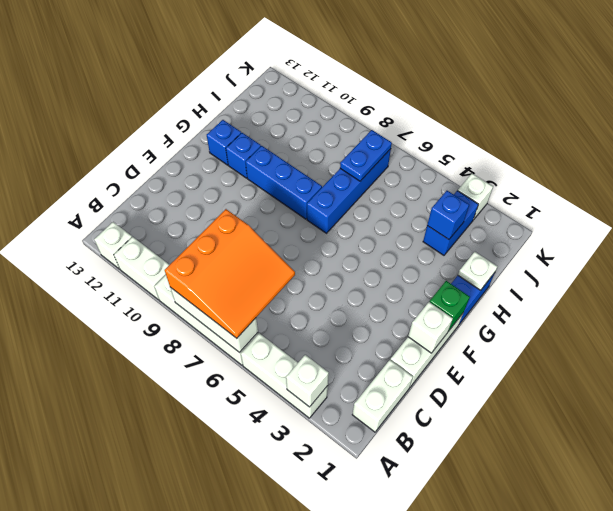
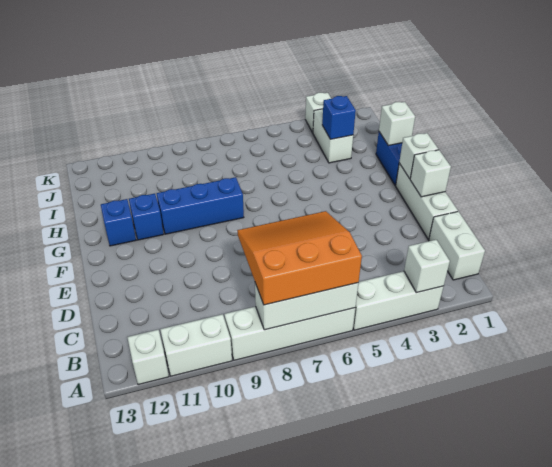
orange 3x3 slope [165,209,295,338] -> orange 3x3 slope turned to [237,211,362,305]
green 1x1 brick [430,281,470,331] -> white 1x1 brick [399,133,438,179]
blue 1x4 brick [307,149,391,233] -> none
white 1x1 plate [458,252,498,290] -> white 1x1 brick [379,102,415,146]
blue 1x2 brick [423,191,478,255] -> white 1x2 brick [313,109,353,163]
blue 1x2 plate [340,130,392,181] -> none

